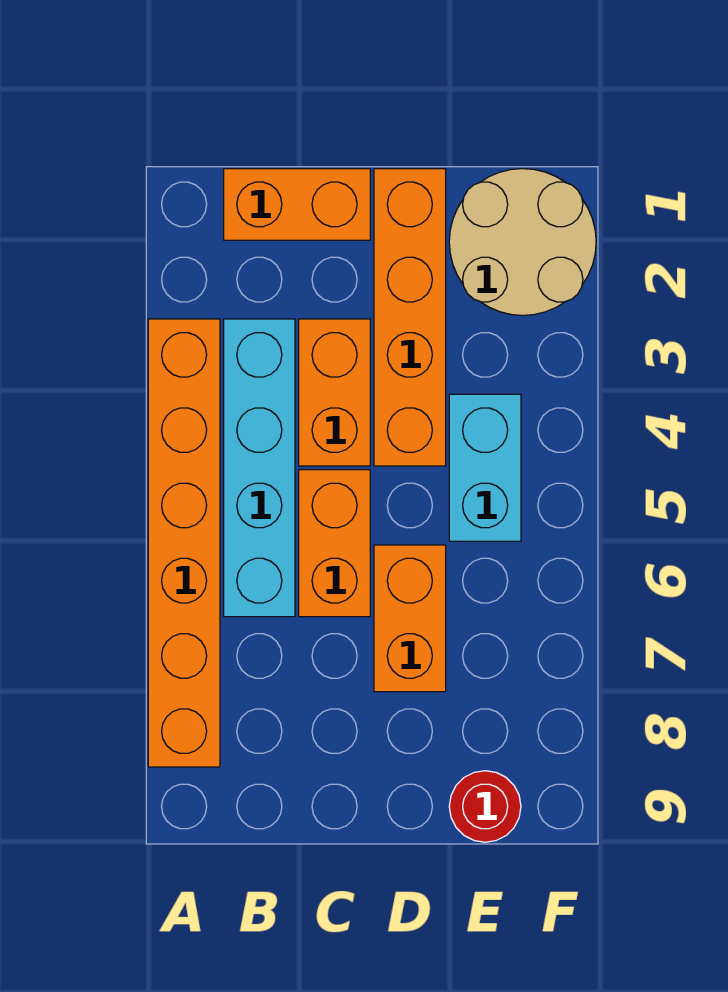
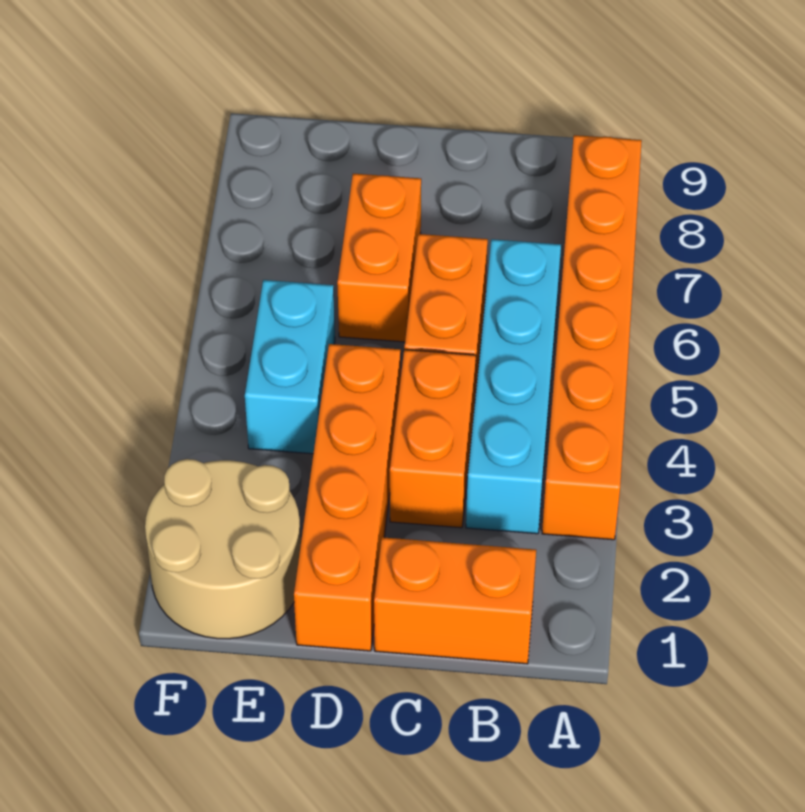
red 1x1 round brick [449,771,521,842] -> none

